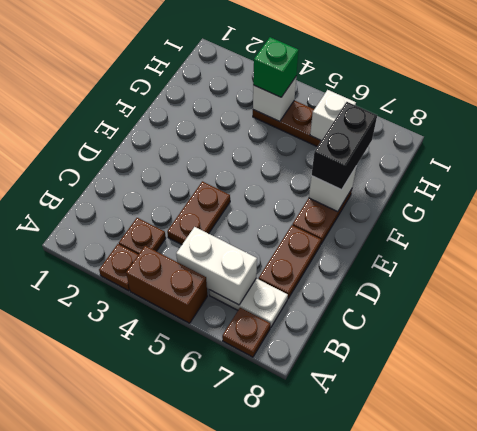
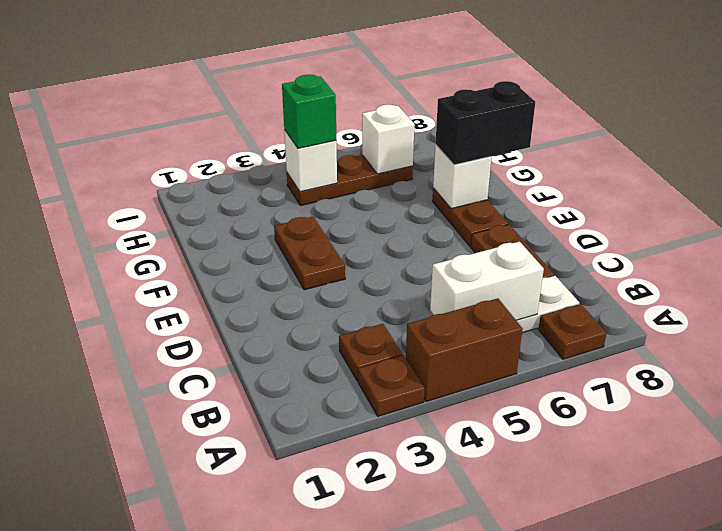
brown 1x2 plate [167,181,230,245] -> brown 1x2 plate moved to [274,217,345,290]
black 1x2 brick [311,102,377,190] -> black 1x2 brick turned to [436,81,535,165]

